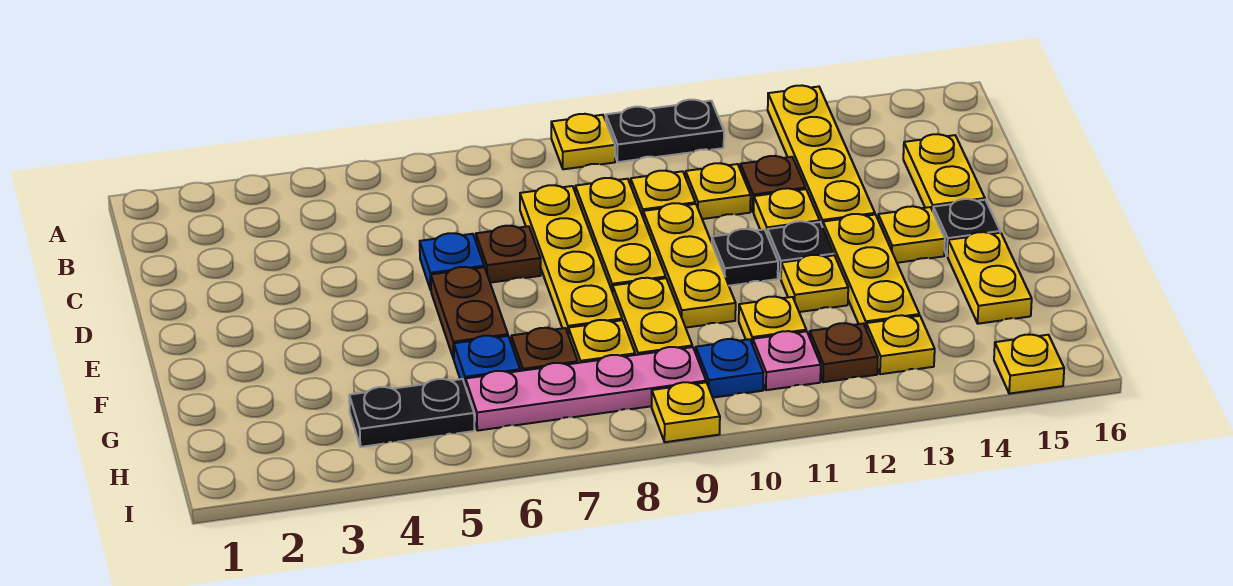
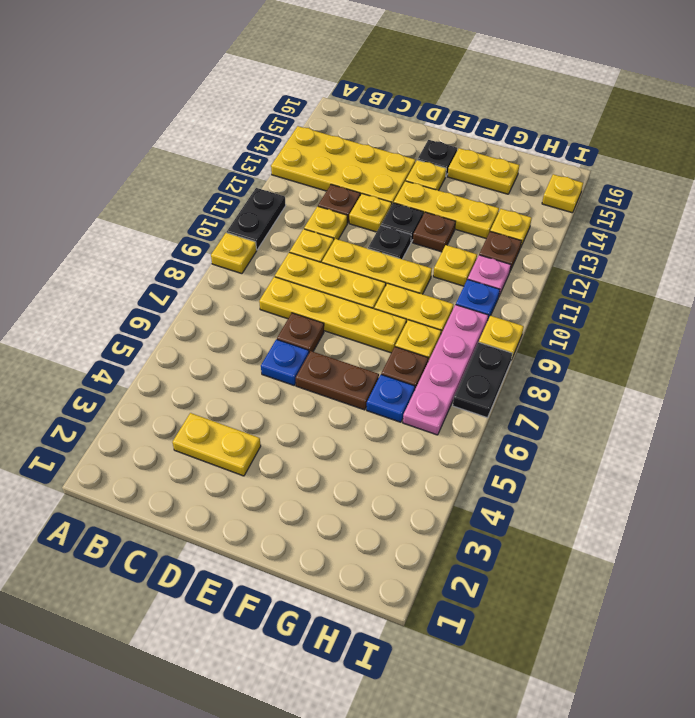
yellow 1x4 plate [768,85,875,227] -> yellow 2x4 plate [271,126,415,205]
yellow 1x2 plate [903,134,985,211] -> yellow 1x2 plate moved to [172,413,261,476]
yellow 1x1 plate [781,255,848,312] -> brown 1x1 plate [413,212,456,252]
black 1x2 plate [349,379,474,447] -> black 1x2 plate moved to [453,342,513,418]

